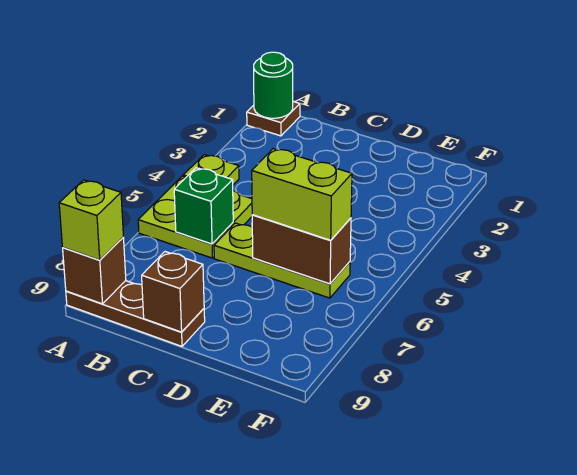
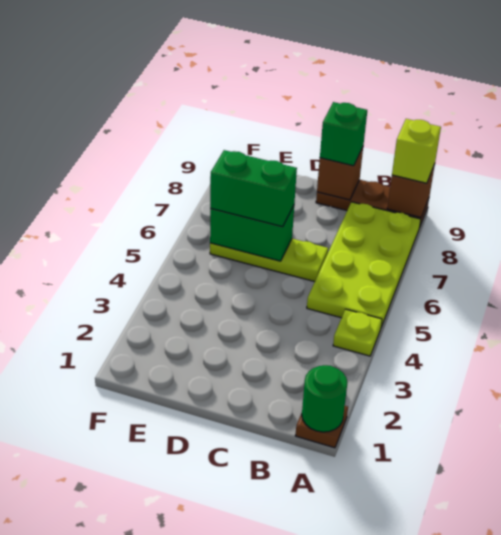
lime 2x2 plate [138,176,252,258] -> lime 2x4 plate [307,202,421,327]
green 1x1 brick [174,168,233,244] -> green 1x1 brick moved to [320,102,367,166]
brown 1x2 brick [252,215,351,284] -> green 1x2 brick [210,206,294,261]
lime 1x2 brick [252,149,352,240] -> green 1x2 brick [210,150,297,227]

